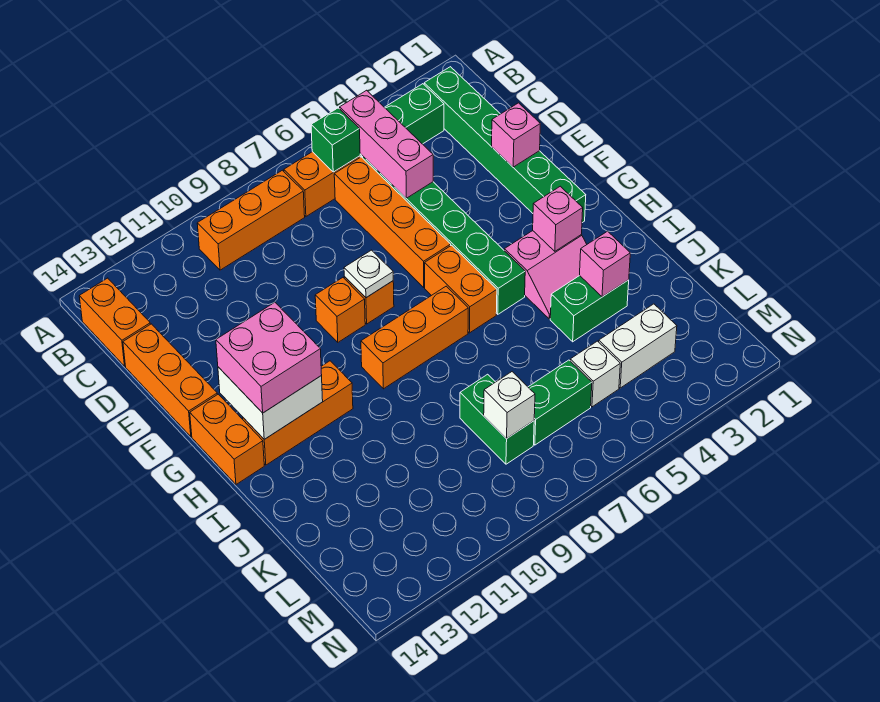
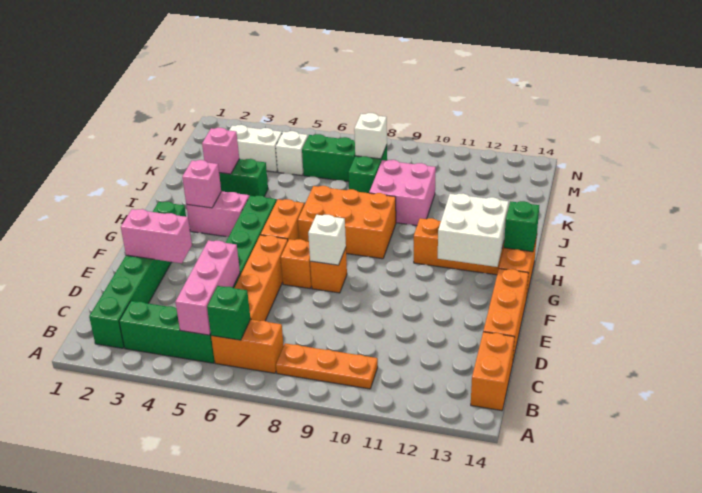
orange 1x3 brick [197,170,305,270] -> orange 1x3 plate [276,343,378,389]
pink 1x1 brick [492,103,540,167] -> pink 1x2 brick [121,209,192,263]
white 1x1 plate [344,250,393,298] -> white 1x1 brick [308,215,346,265]
orange 1x1 brick [315,278,365,342] -> orange 1x1 brick moved to [281,239,312,288]
pink 2x2 brick [216,302,322,413] -> pink 2x2 brick moved to [369,160,436,226]
orange 1x3 brick [361,286,468,389] -> orange 2x3 brick [298,186,396,259]
none -> green 1x1 brick [504,201,539,252]

